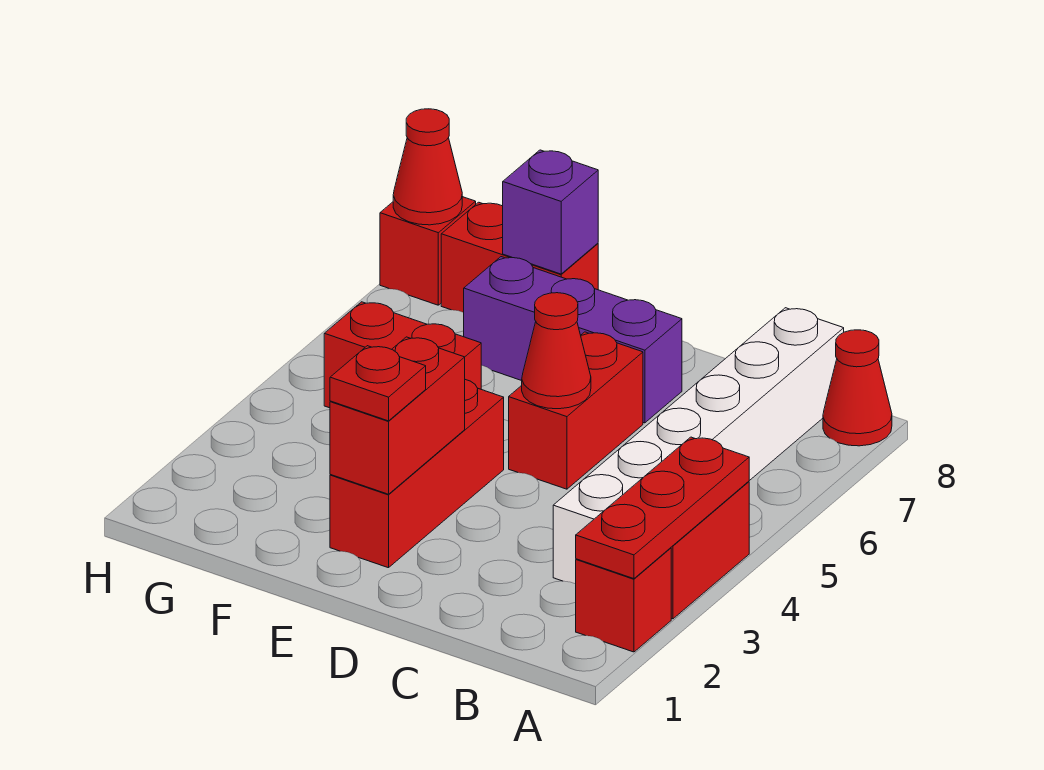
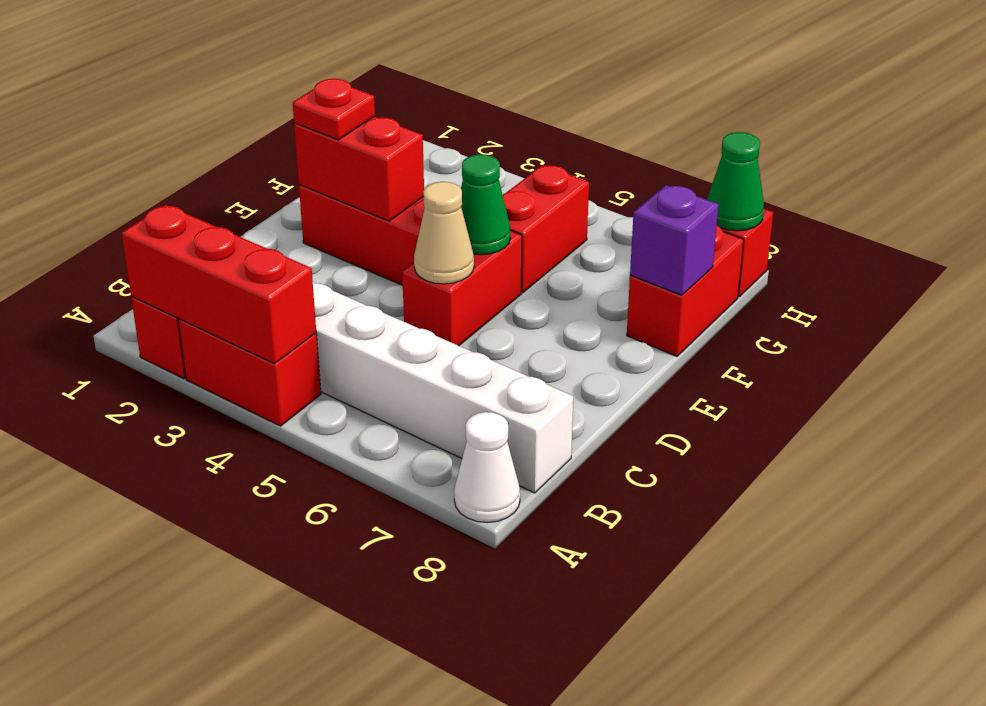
red 1x3 plate [576,437,749,579] -> red 1x3 brick [122,205,316,364]
red 1x1 cone [823,330,892,446] -> white 1x1 cone [454,412,520,523]
red 1x2 brick [509,332,643,489] -> red 1x2 brick turned to [402,231,522,346]
red 1x1 cone [522,293,591,409] -> tan 1x1 cone [414,182,474,284]
purple 1x3 brick [464,257,682,423] -> none
none -> green 1x1 cone [461,154,510,255]
red 1x1 cone [393,109,462,225] -> green 1x1 cone [707,132,764,231]

